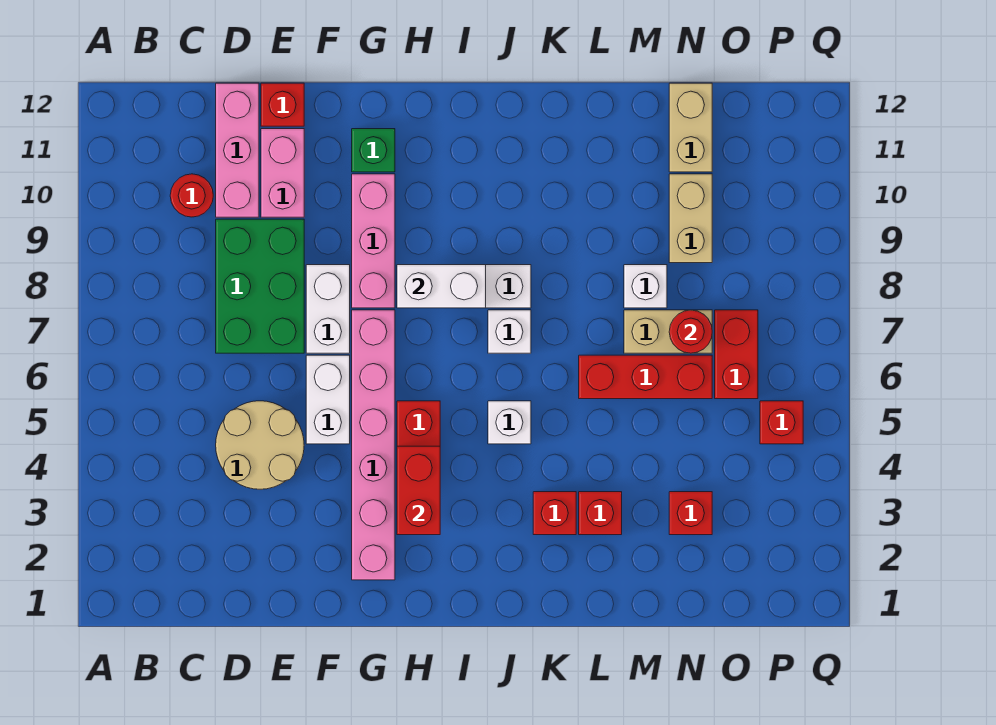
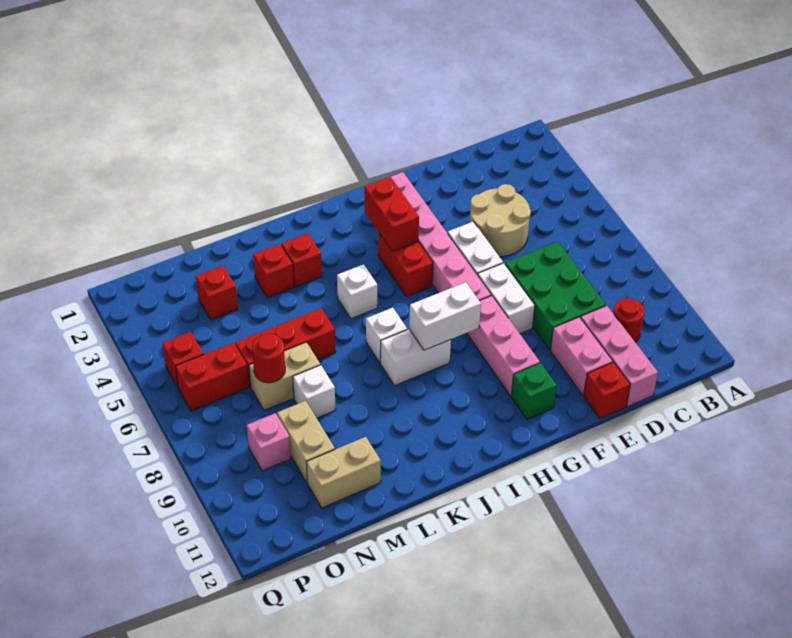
tan 1x2 brick [669,83,712,172] -> tan 1x2 brick turned to [307,437,381,508]
red 1x2 brick [715,310,758,399] -> red 1x2 brick turned to [175,343,249,411]
none -> pink 1x1 brick [247,413,291,471]

